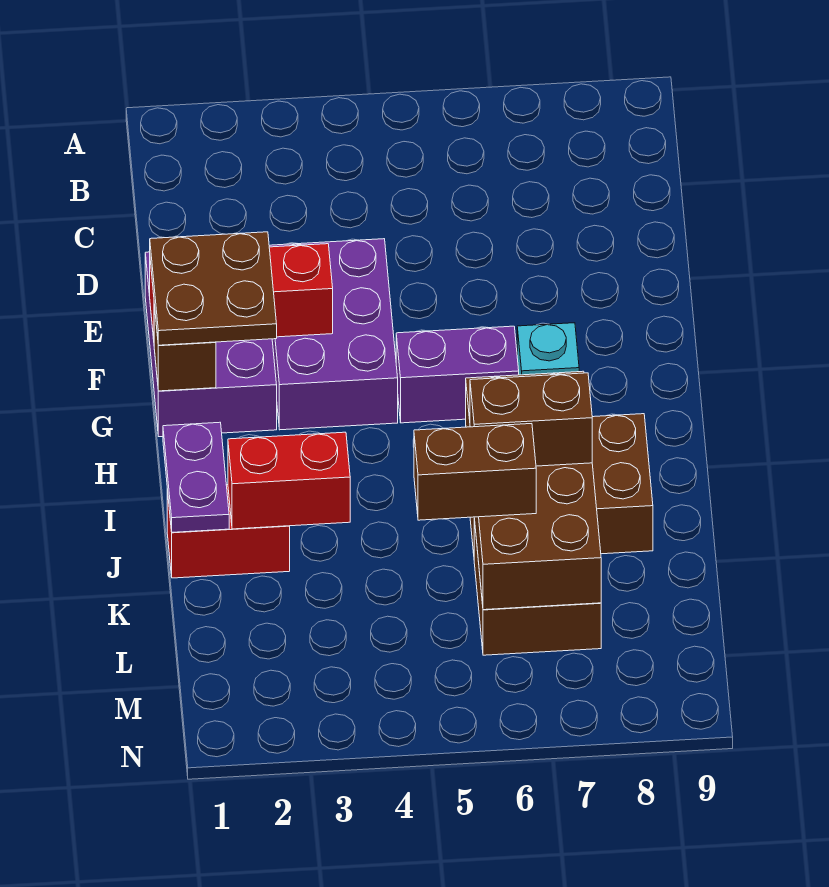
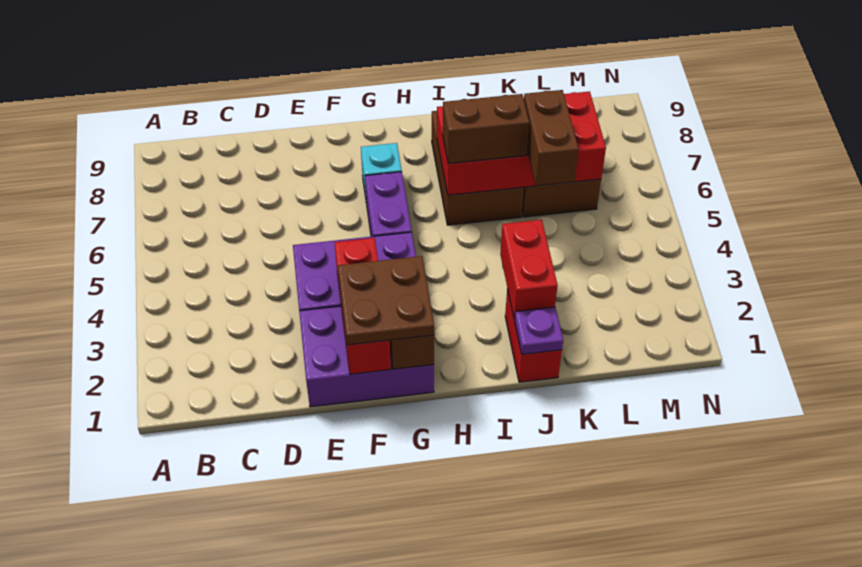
purple 1x2 plate [163,422,229,532] -> purple 1x1 plate [515,307,563,354]
brown 2x4 brick [466,371,601,610] -> red 2x4 brick [437,91,606,195]
brown 1x2 brick [470,373,592,466] -> brown 1x2 brick turned to [443,94,529,164]

